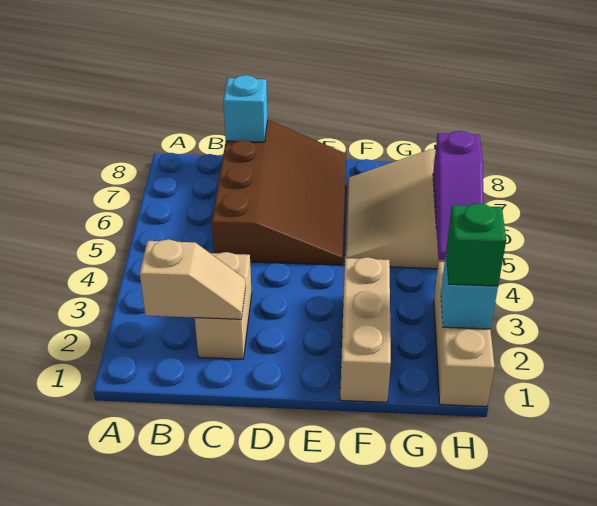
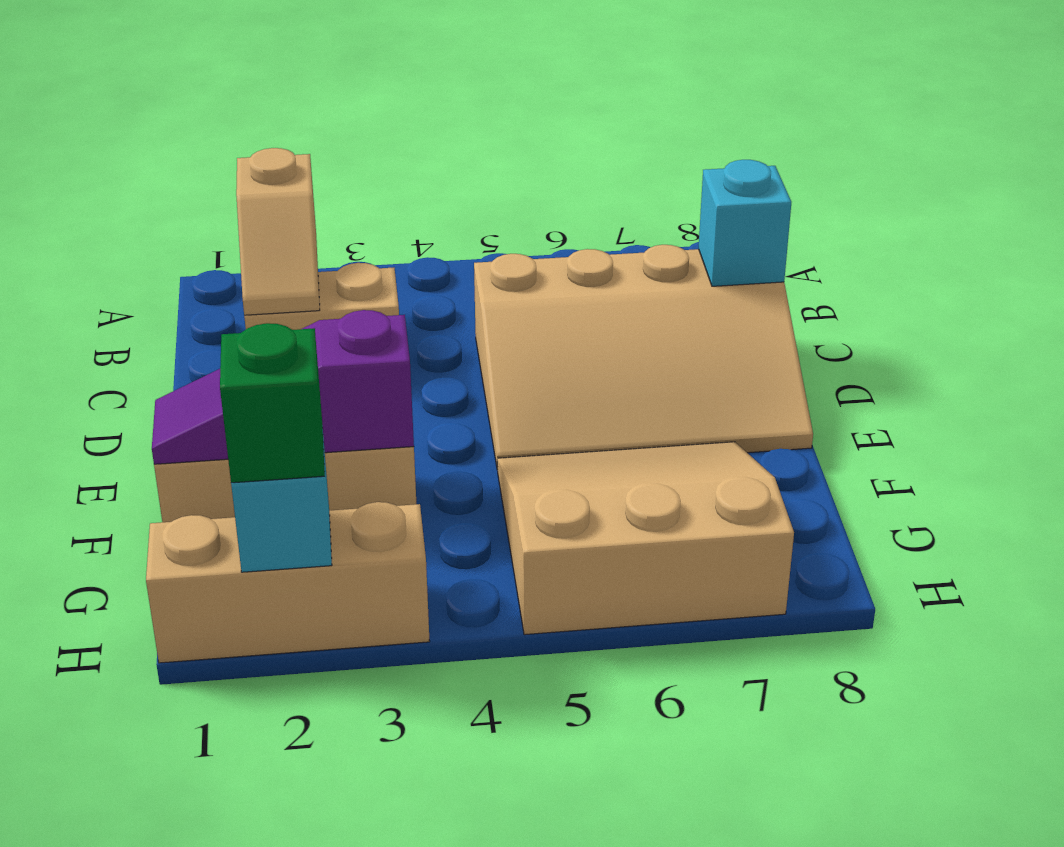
brown 3x4 slope [212,120,346,265] -> tan 3x4 slope [474,245,813,470]
purple 1x3 slope [433,131,484,260] -> purple 1x3 slope moved to [152,310,414,464]

